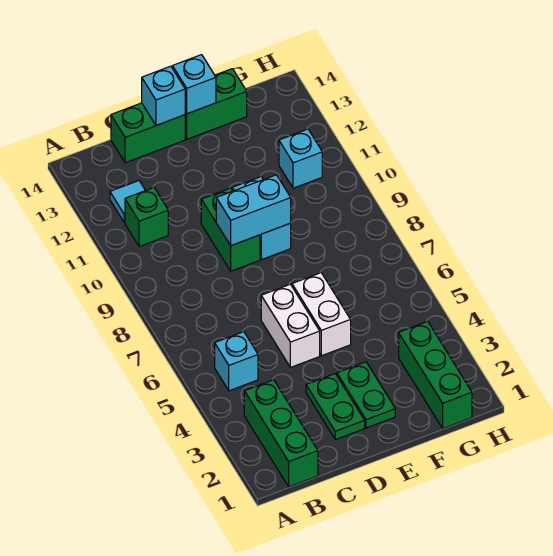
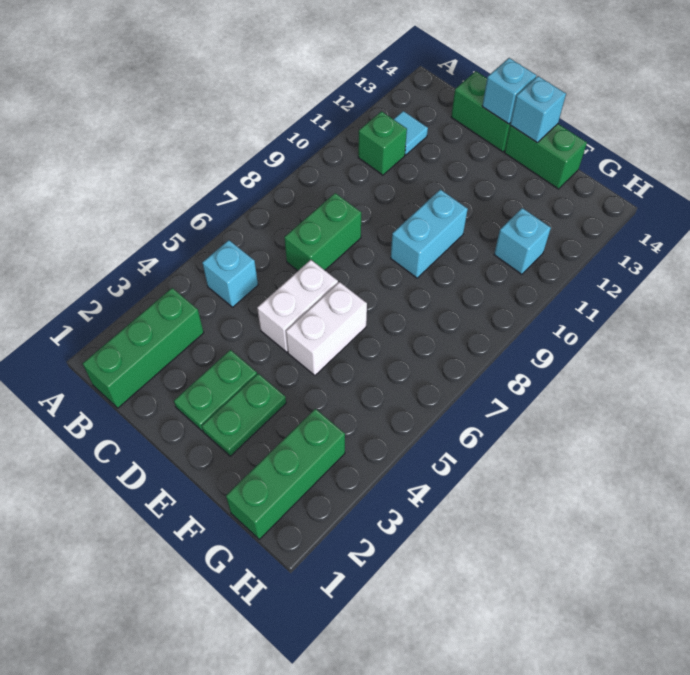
green 1x2 brick [201,188,260,271] -> green 1x2 brick moved to [284,193,361,271]
cyan 1x2 brick [216,175,291,246] -> none

